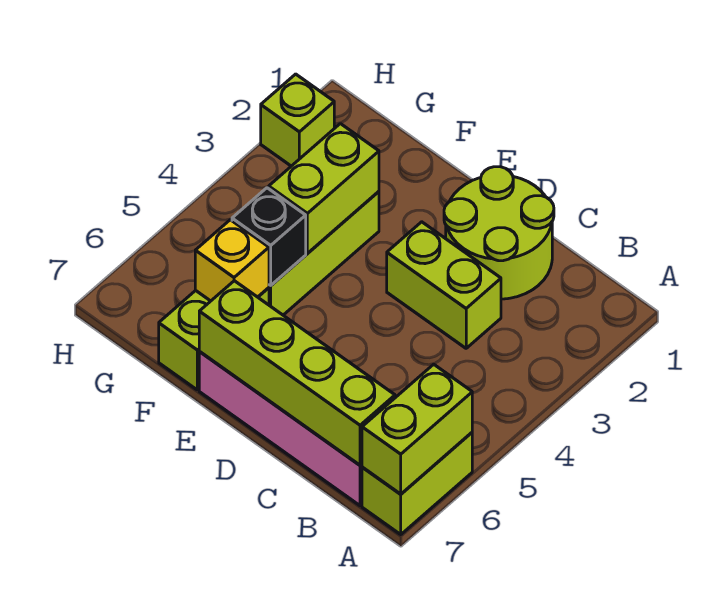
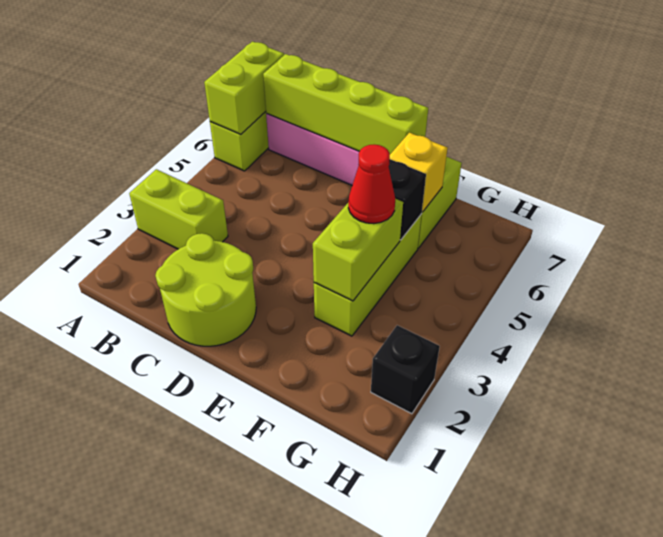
lime 1x2 brick [387,222,501,348] -> lime 1x2 brick moved to [129,169,228,249]
none -> red 1x1 cone [348,144,395,224]
lime 1x1 brick [261,74,334,166] -> black 1x1 brick [371,325,440,414]

